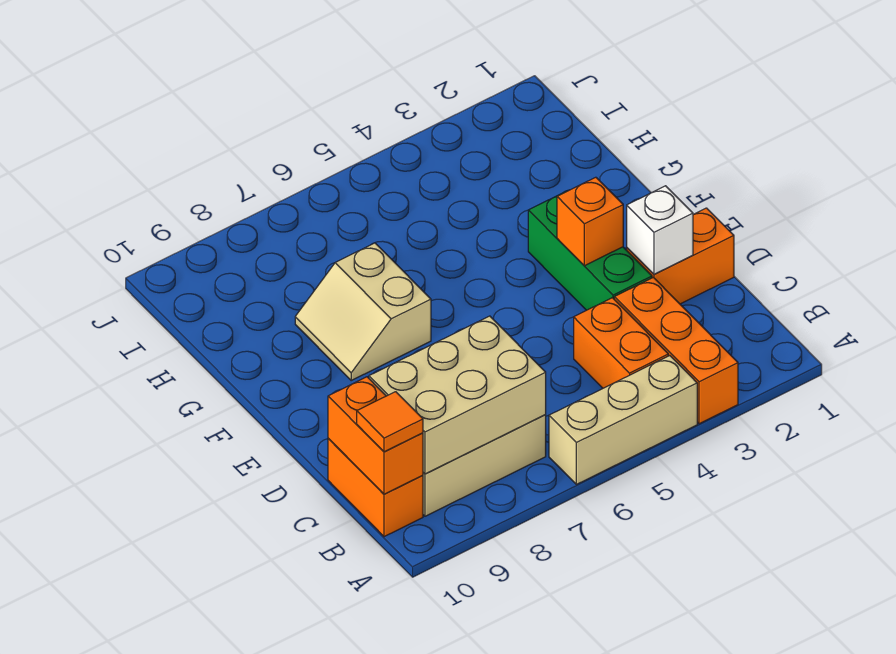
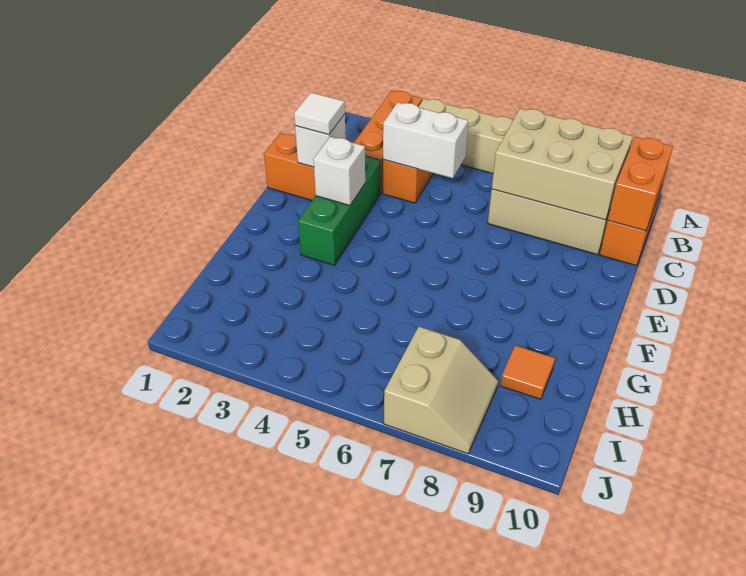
orange 1x1 tile [357,392,423,452] -> orange 1x1 tile moved to [500,345,555,399]
none -> white 1x2 brick [383,102,468,178]
none -> white 1x1 tile [294,93,345,135]
orange 1x1 brick [557,177,623,266] -> white 1x1 brick [313,137,365,205]
tan 2x2 slope [295,243,431,380] -> tan 2x2 slope moved to [384,327,498,454]

